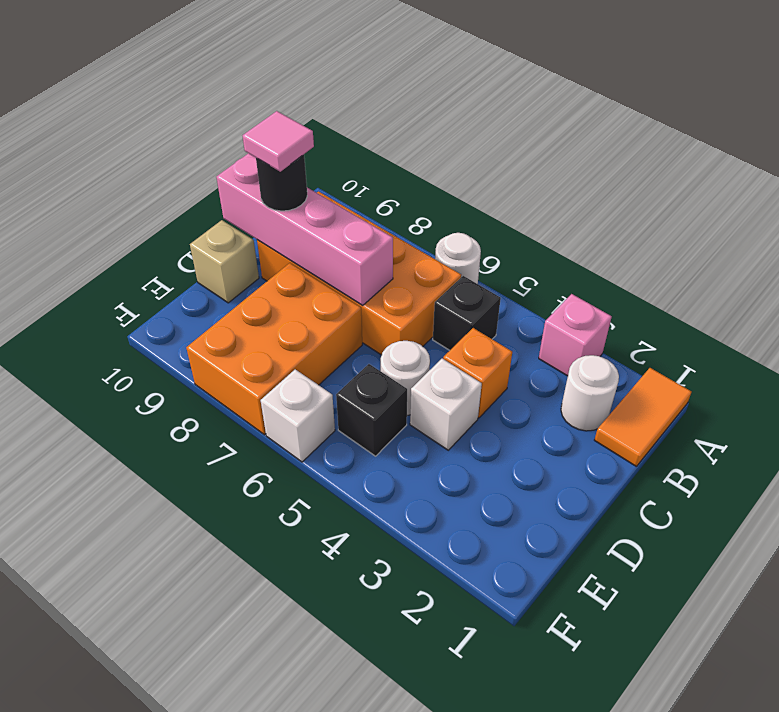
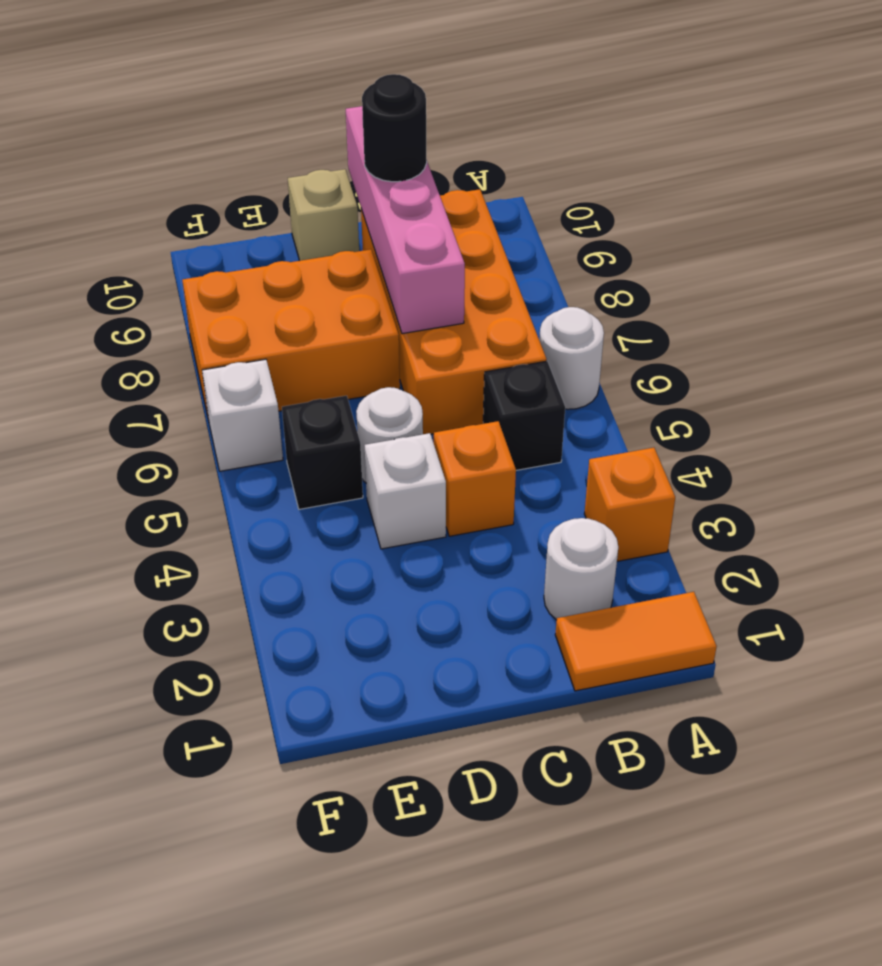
pink 1x1 brick [539,294,612,376] -> orange 1x1 brick [584,448,675,561]
pink 1x1 tile [243,111,314,172] -> none

